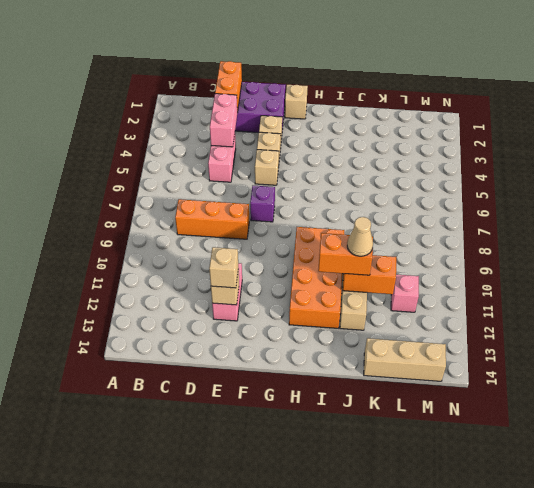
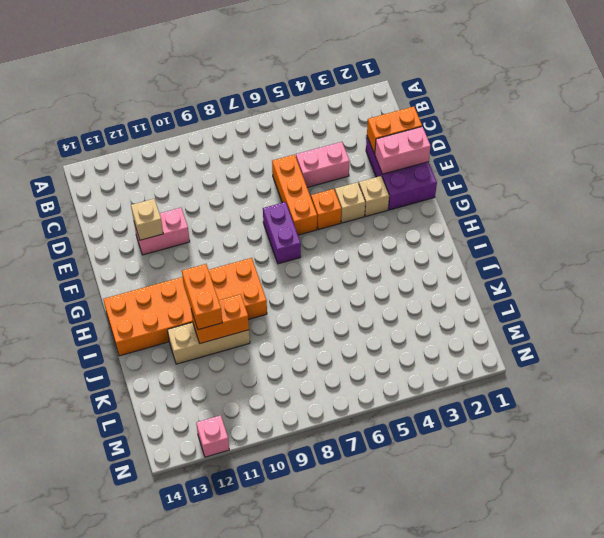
orange 1x3 brick [175,199,249,239] -> orange 1x3 brick moved to [272,154,317,235]
pink 1x2 brick [210,94,237,147] -> pink 1x2 brick moved to [375,127,431,174]
tan 1x1 brick [209,247,238,288] -> none
tan 1x1 brick [255,150,279,185] -> orange 1x1 brick [311,189,341,230]
purple 1x1 brick [250,186,275,222] -> purple 1x2 brick [263,202,301,264]
tan 1x1 brick [285,85,308,119] -> none
orange 2x4 brick [289,227,344,328] -> orange 2x6 brick [103,258,267,356]
orange 1x2 brick [343,255,396,294] -> orange 1x2 brick turned to [191,294,249,344]
tan 1x1 cone [347,217,373,256] -> none
tan 1x3 brick [364,338,446,381] -> none
pink 1x1 brick [391,274,419,312] -> pink 1x1 brick moved to [196,415,229,457]

